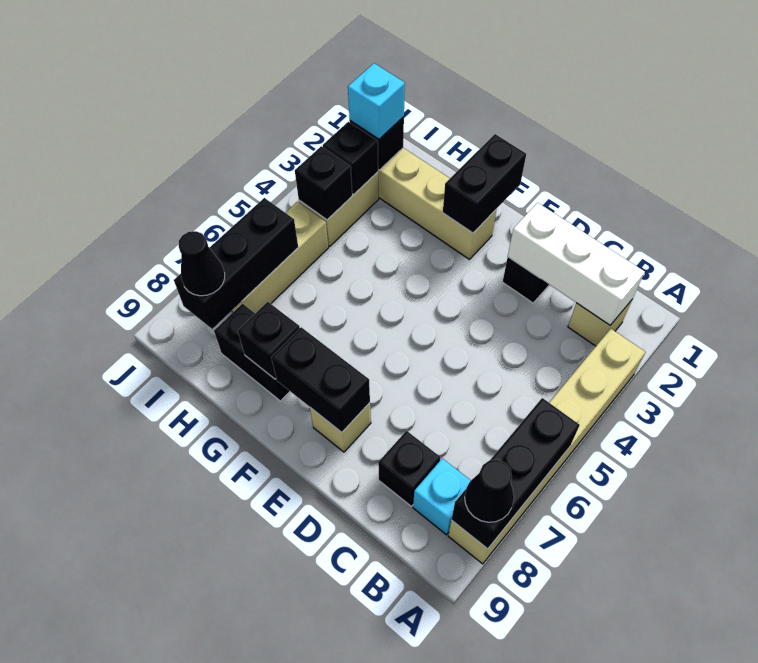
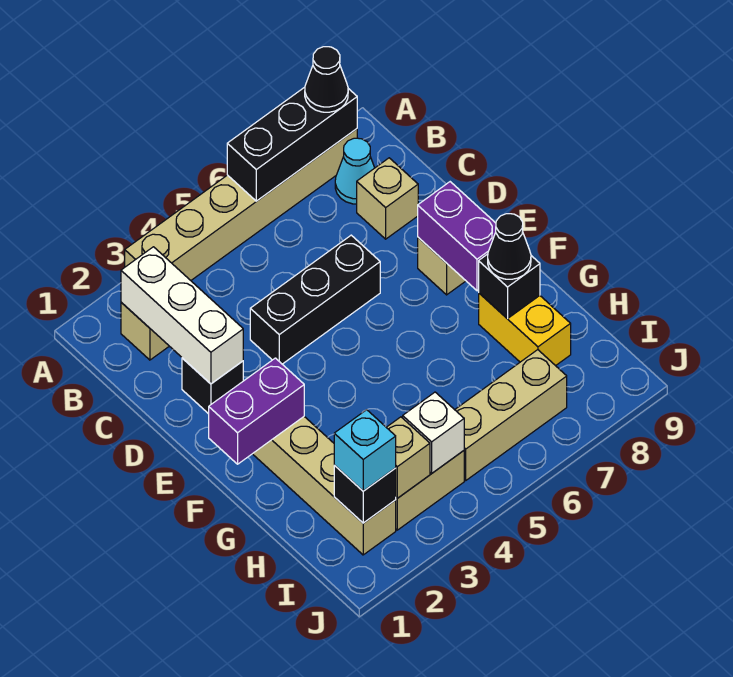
cyan 1x1 brick [413,458,471,535] -> cyan 1x1 cone [335,138,374,204]
black 1x1 brick [378,431,440,506] -> tan 1x1 brick [357,158,418,239]
black 1x2 brick [271,327,370,432] -> purple 1x2 brick [418,182,496,291]
black 1x2 brick [443,134,526,233] -> purple 1x2 brick [209,358,304,464]
black 1x2 brick [214,304,290,401] -> yellow 1x2 brick [479,293,571,366]
black 1x1 brick [323,122,378,194] -> tan 1x1 brick [386,417,430,498]
black 1x1 brick [295,146,352,220] -> white 1x1 brick [403,392,464,473]
black 1x3 brick [174,198,298,329] -> black 1x3 brick moved to [250,235,380,364]
black 1x1 cone [179,231,225,296] -> black 1x1 cone moved to [488,214,531,279]

